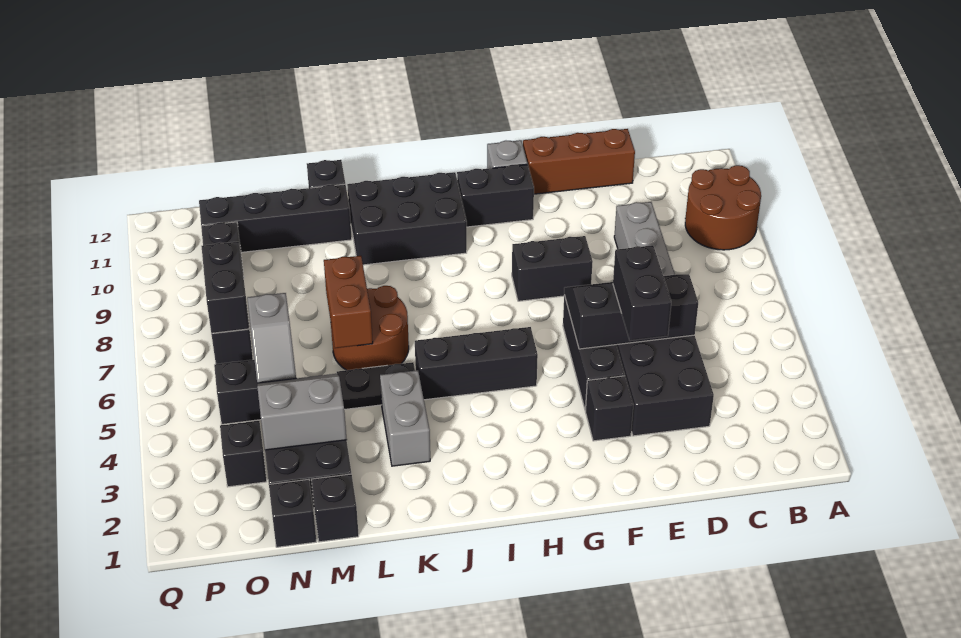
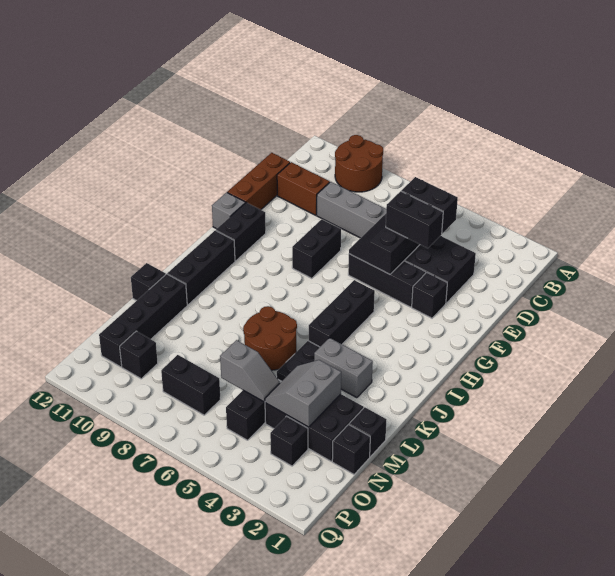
black 2x3 brick [347,172,467,265] -> black 1x3 brick [167,230,235,305]
brown 1x2 brick [324,256,373,348] -> brown 1x2 brick moved to [277,162,330,215]
black 1x2 brick [201,242,249,333] -> black 1x2 brick moved to [402,177,458,233]

